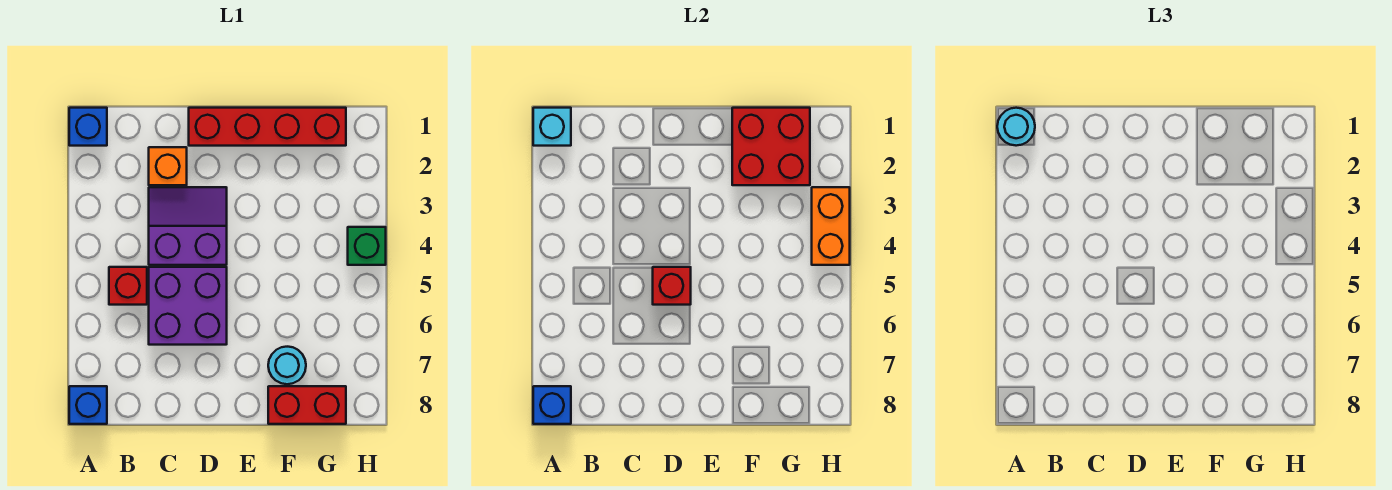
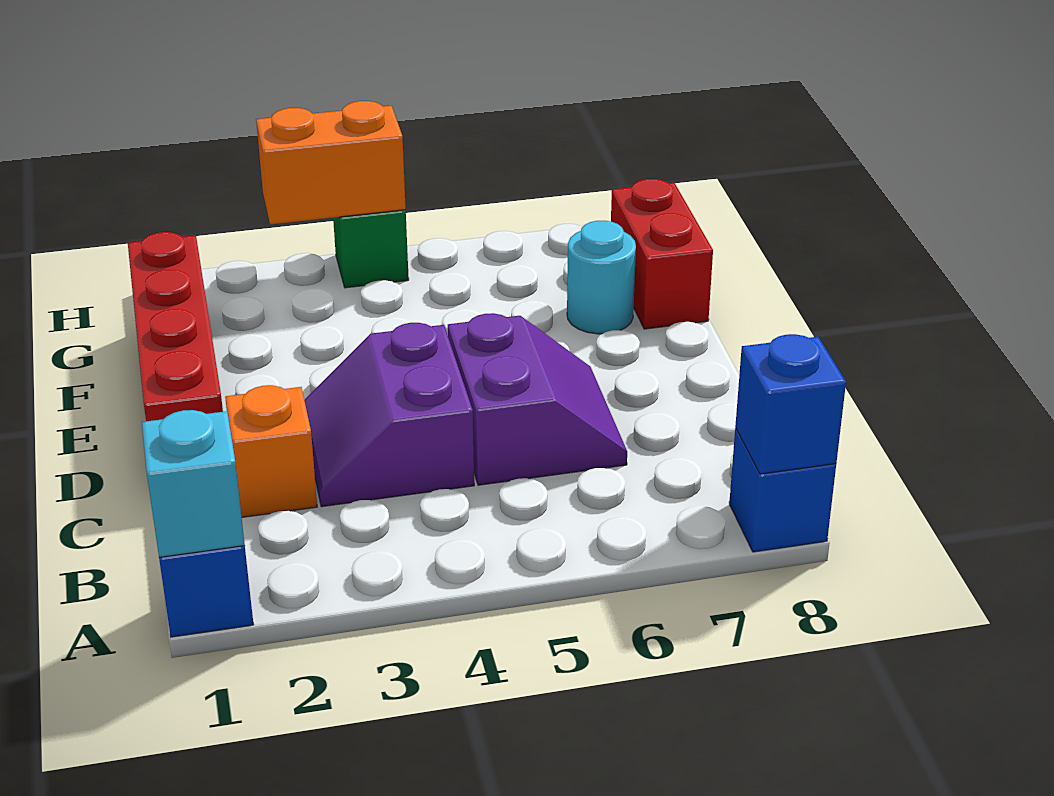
cyan 1x1 round brick [997,108,1035,146] -> none
red 1x1 brick [109,267,147,305] -> none
purple 2x2 brick [149,267,227,345] -> purple 2x2 slope [448,313,627,485]
red 1x1 brick [653,267,691,305] -> none
red 2x2 brick [732,108,810,185] -> none

